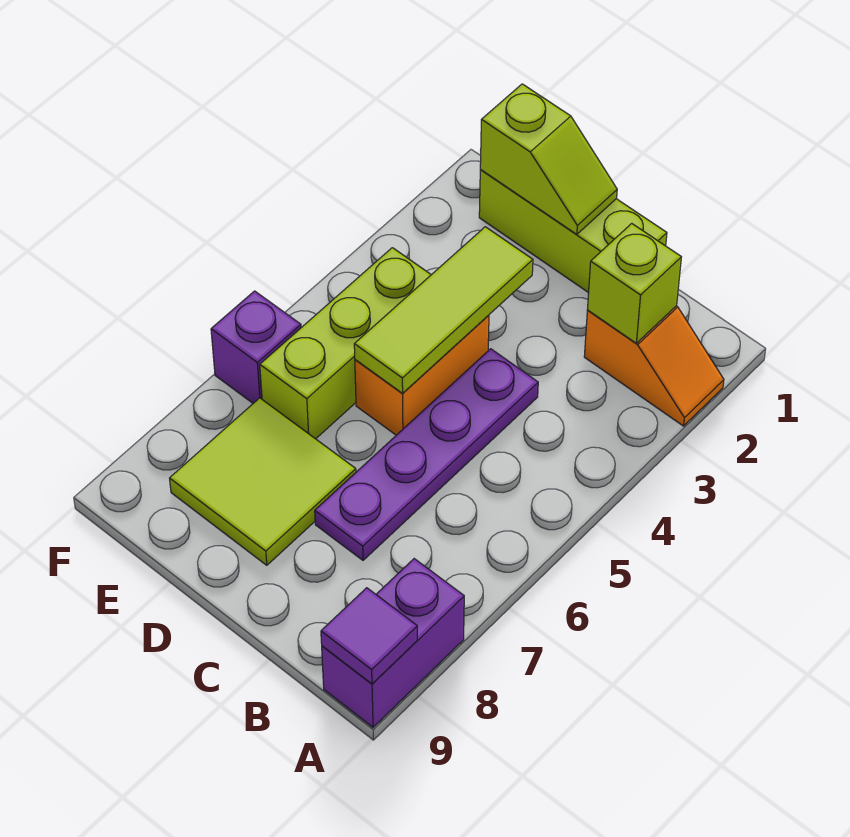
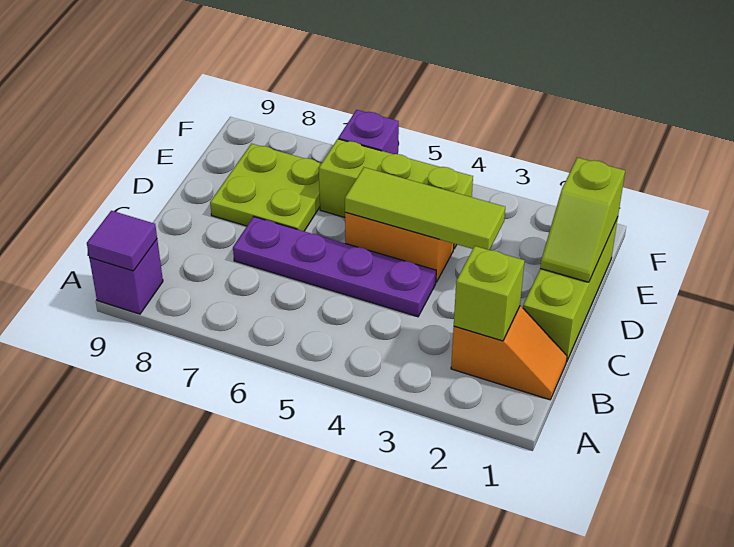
orange 1x2 slope [584,306,724,426] -> orange 1x2 slope turned to [451,306,567,400]
purple 1x2 brick [322,559,464,727] -> purple 1x1 brick [89,239,163,314]
lime 2x2 tile [170,398,356,565] -> lime 2x2 plate [210,144,321,231]

